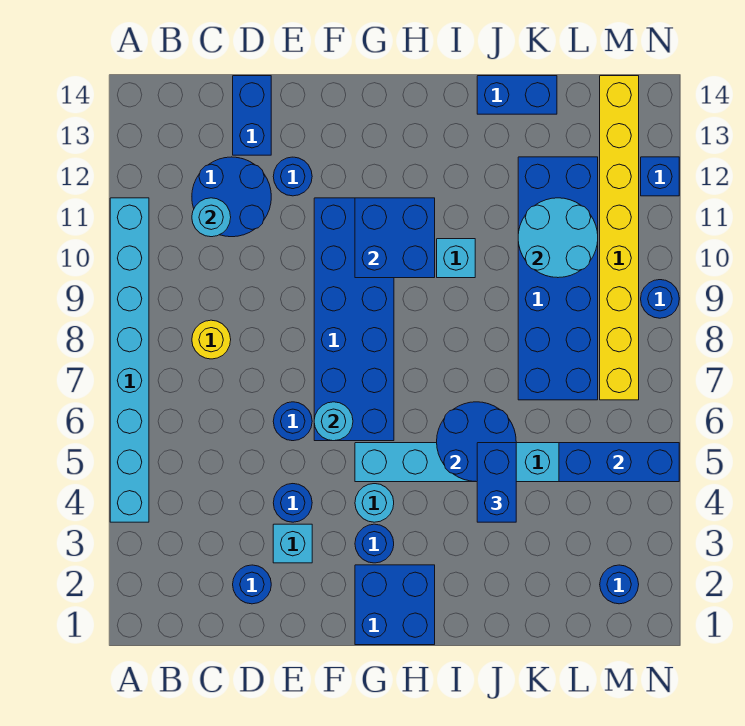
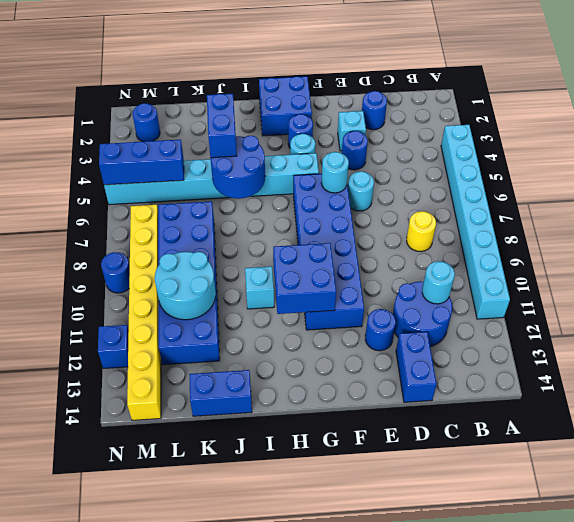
blue 1x1 round brick [273,402,312,441] -> cyan 1x1 round brick [348,172,374,211]

